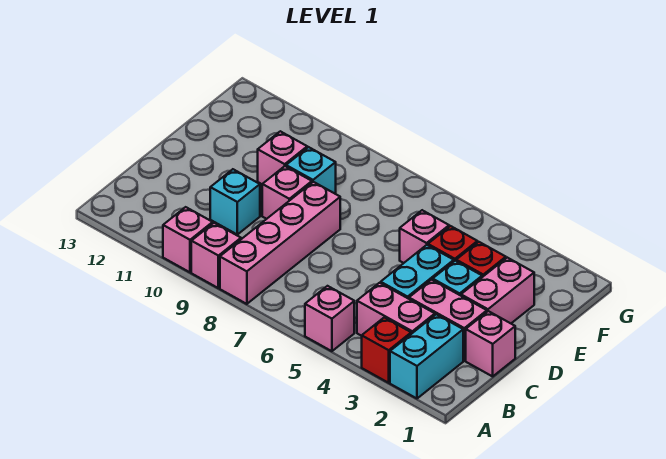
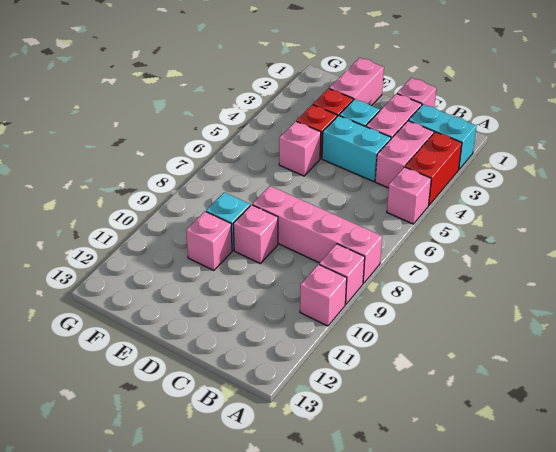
red 1x1 brick [362,317,411,383] -> red 1x2 brick [405,132,462,205]
cyan 1x1 brick [210,169,260,234] -> none
pink 1x2 brick [461,258,534,323] -> pink 1x2 brick turned to [329,58,384,106]

